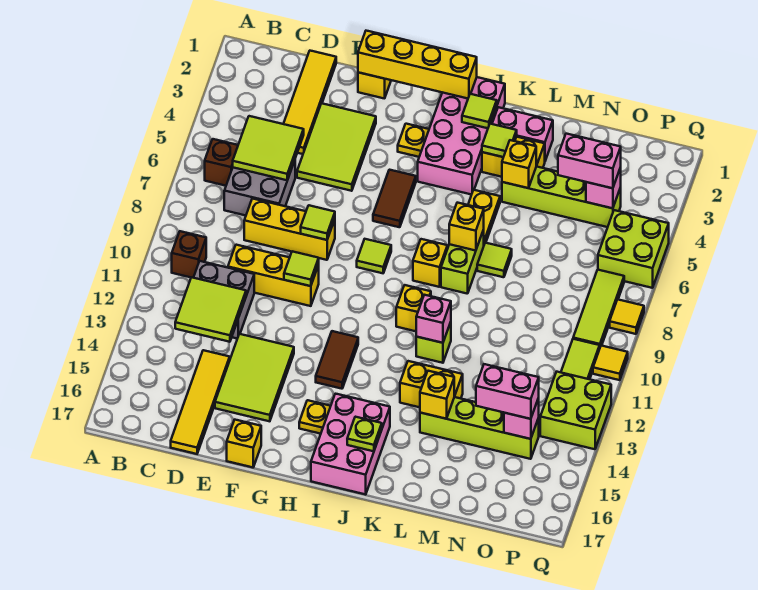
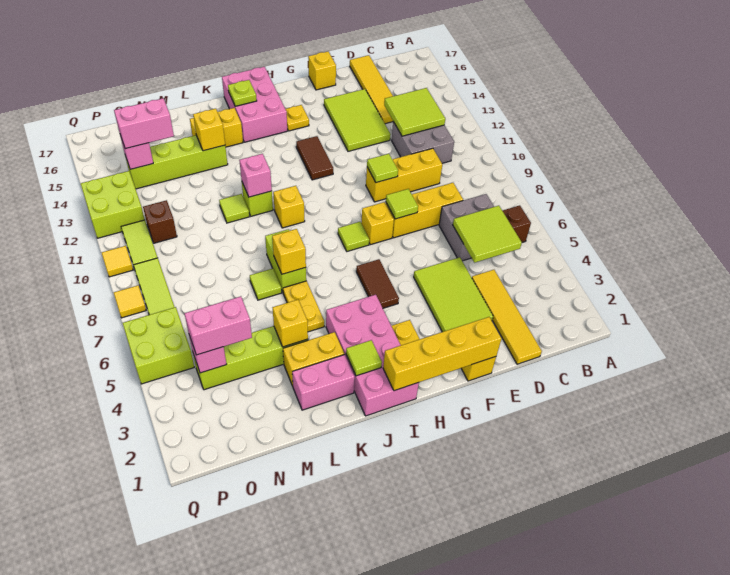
brown 1x1 brick [172,231,206,278] -> brown 1x1 brick moved to [143,200,177,243]
yellow 1x1 brick [413,239,447,287] -> yellow 1x1 brick moved to [361,202,394,245]
lime 1x1 tile [482,124,517,157] -> lime 1x1 tile moved to [219,194,249,223]
yellow 1x2 brick [400,361,463,407] -> yellow 1x2 brick moved to [190,108,243,147]

